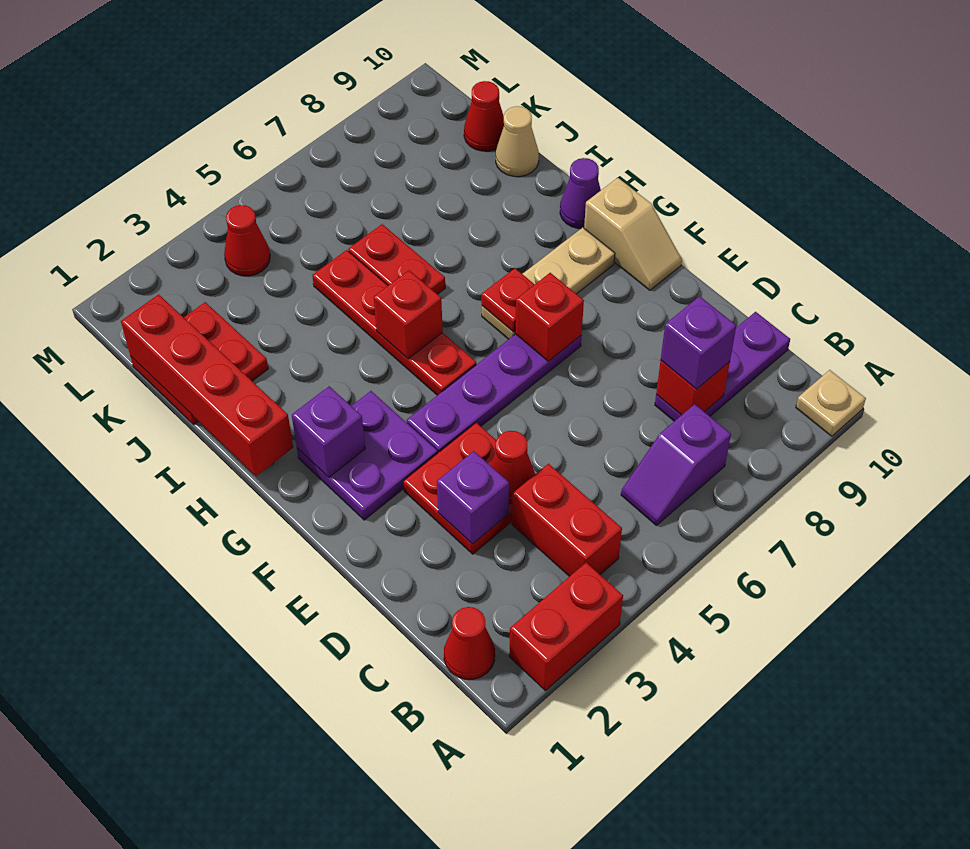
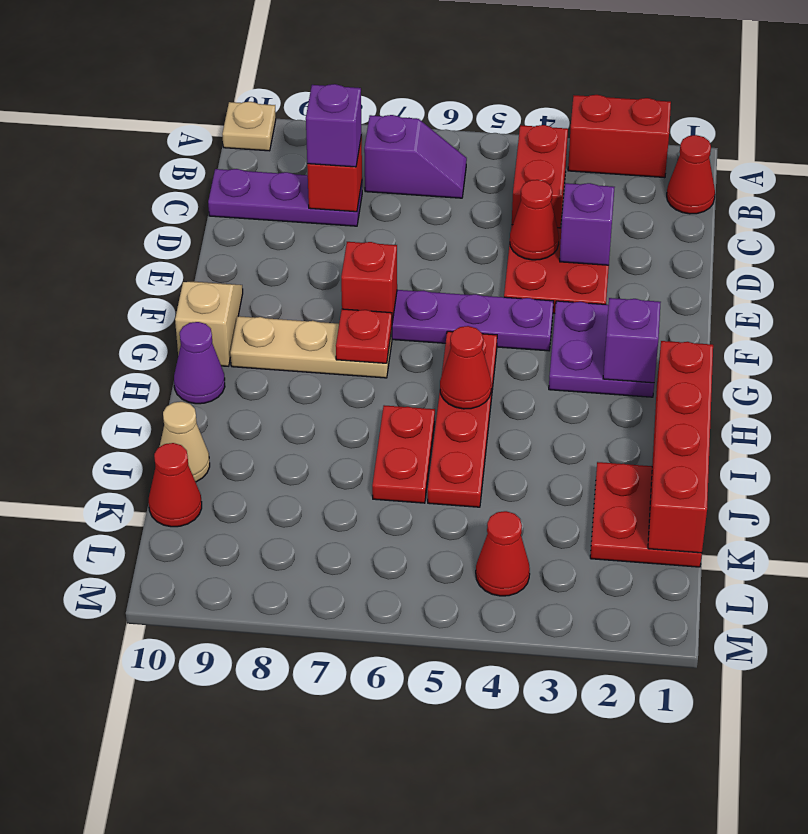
red 1x1 brick [374,270,443,359] -> red 1x1 cone [440,326,491,409]

